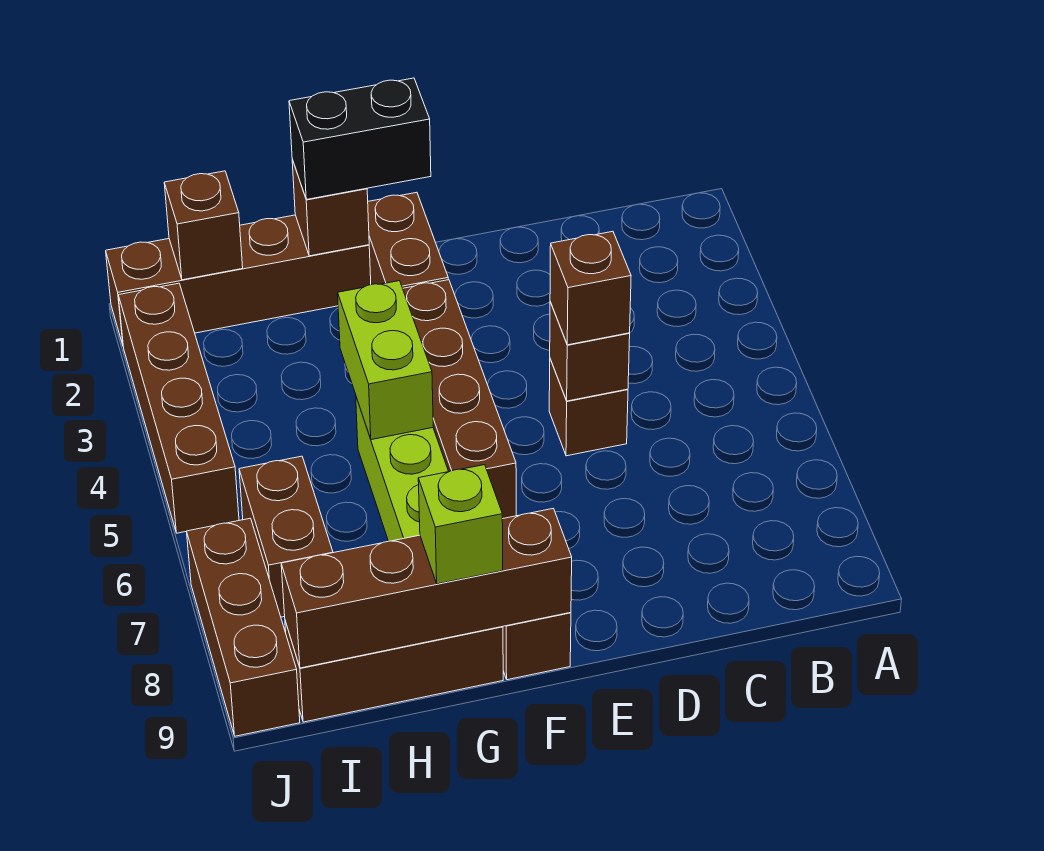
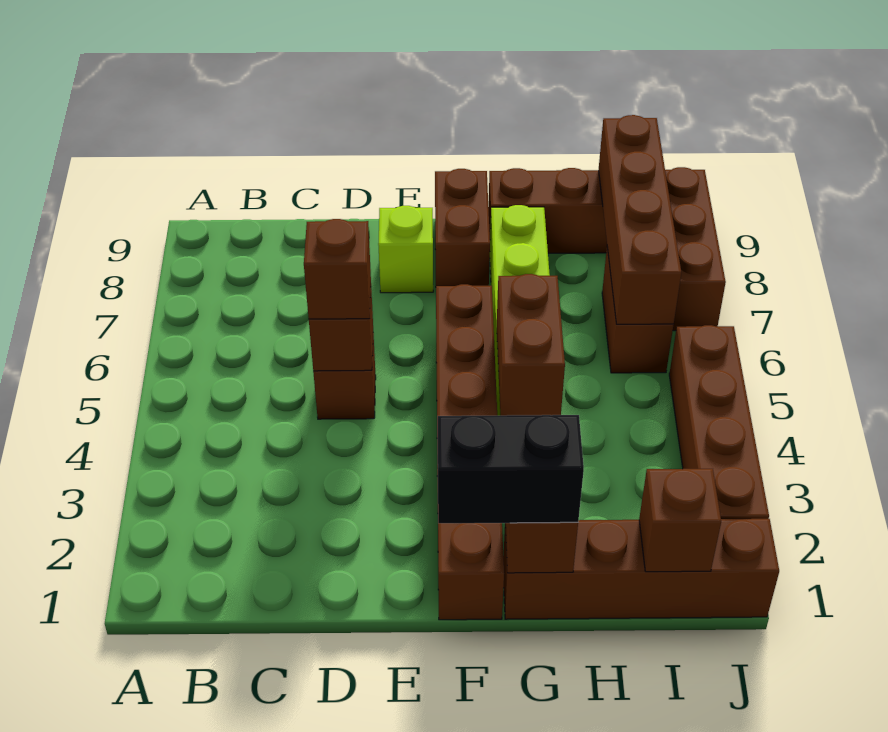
brown 1x4 brick [281,508,572,668] -> brown 1x4 brick turned to [599,115,681,324]
lime 1x2 brick [338,281,433,440] -> brown 1x2 brick [497,274,565,416]
lime 1x1 brick [418,465,503,584] -> lime 1x1 brick moved to [378,206,433,293]

